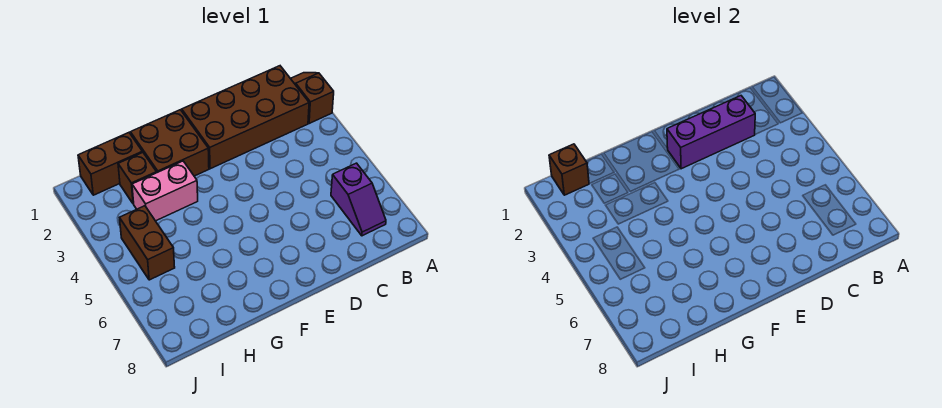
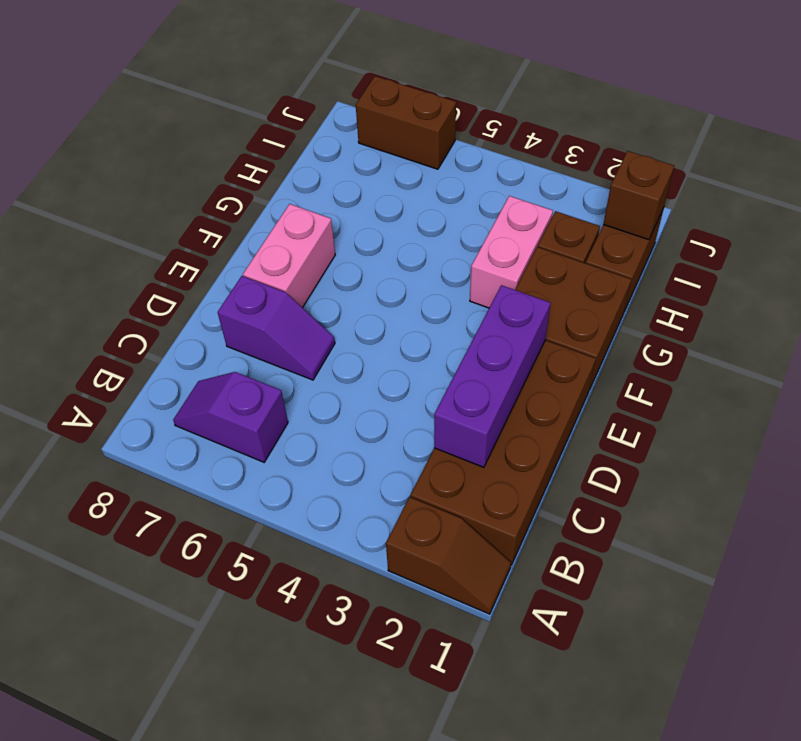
none -> purple 1x2 slope [217,276,335,380]
none -> pink 1x2 brick [243,204,335,308]
brown 1x2 brick [120,206,175,280] -> brown 1x2 brick moved to [356,76,456,169]

